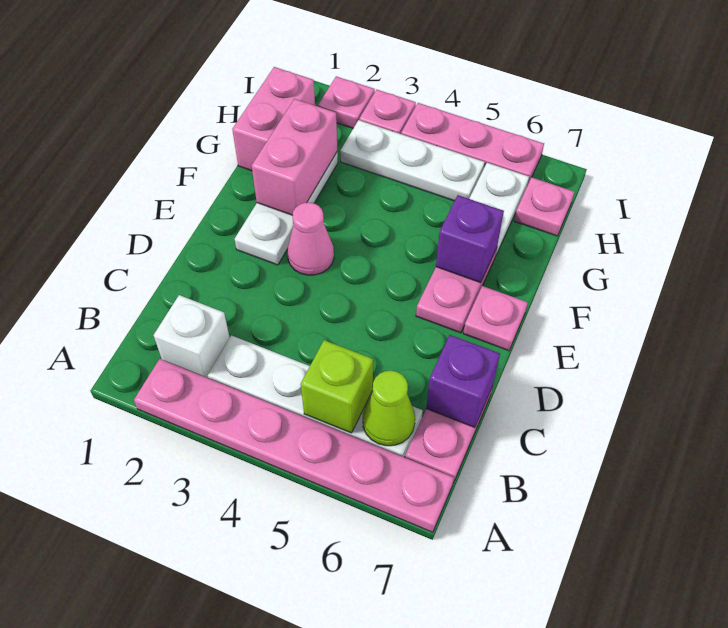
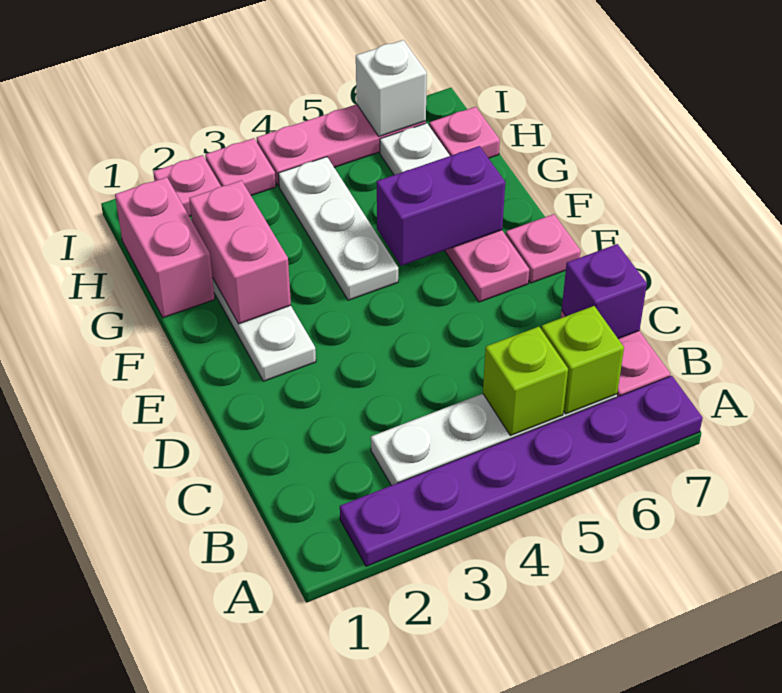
pink 1x6 plate [134,359,454,532] -> purple 1x6 plate [340,376,703,566]
white 1x1 brick [154,295,230,378] -> white 1x1 brick moved to [356,40,427,136]
lime 1x1 cone [363,371,415,446] -> lime 1x1 brick [541,306,624,414]
pink 1x1 cone [288,202,334,275] -> none
purple 1x1 brick [436,195,504,283] -> purple 1x2 brick [377,146,505,266]
white 1x3 plate [341,120,485,201] -> white 1x3 plate turned to [278,157,398,300]

